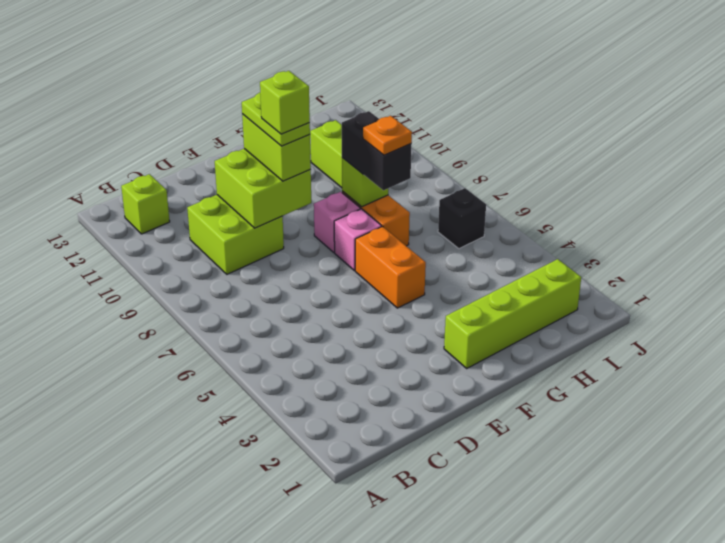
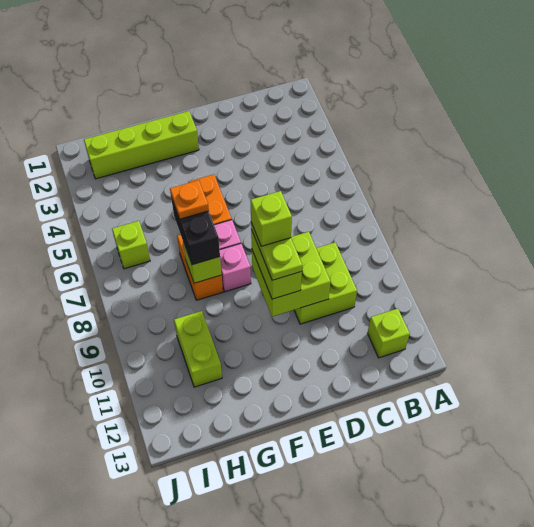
black 1x1 brick [438,188,486,249] -> lime 1x1 brick [112,221,150,269]

